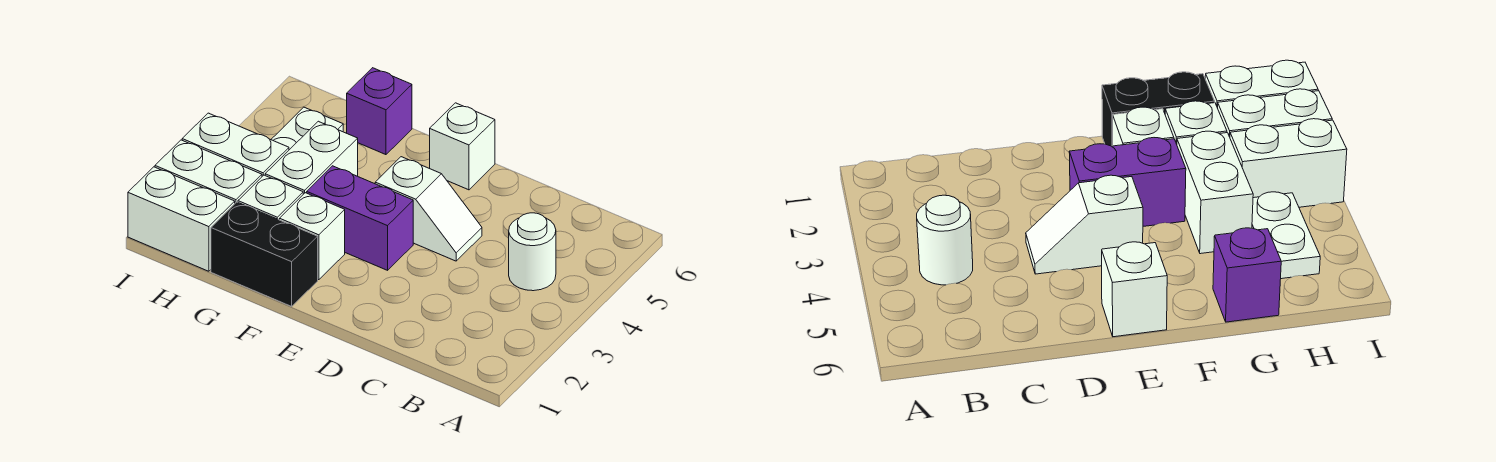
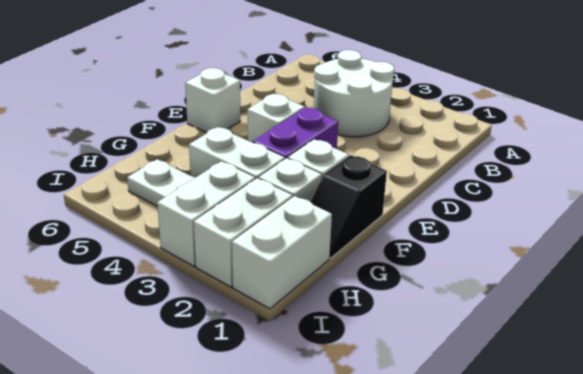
white 1x1 round brick [509,213,556,291] -> white 2x2 round brick [314,50,394,137]
black 1x2 brick [211,202,318,306] -> black 1x2 slope [310,155,387,258]
purple 1x1 brick [347,68,412,155] -> none

